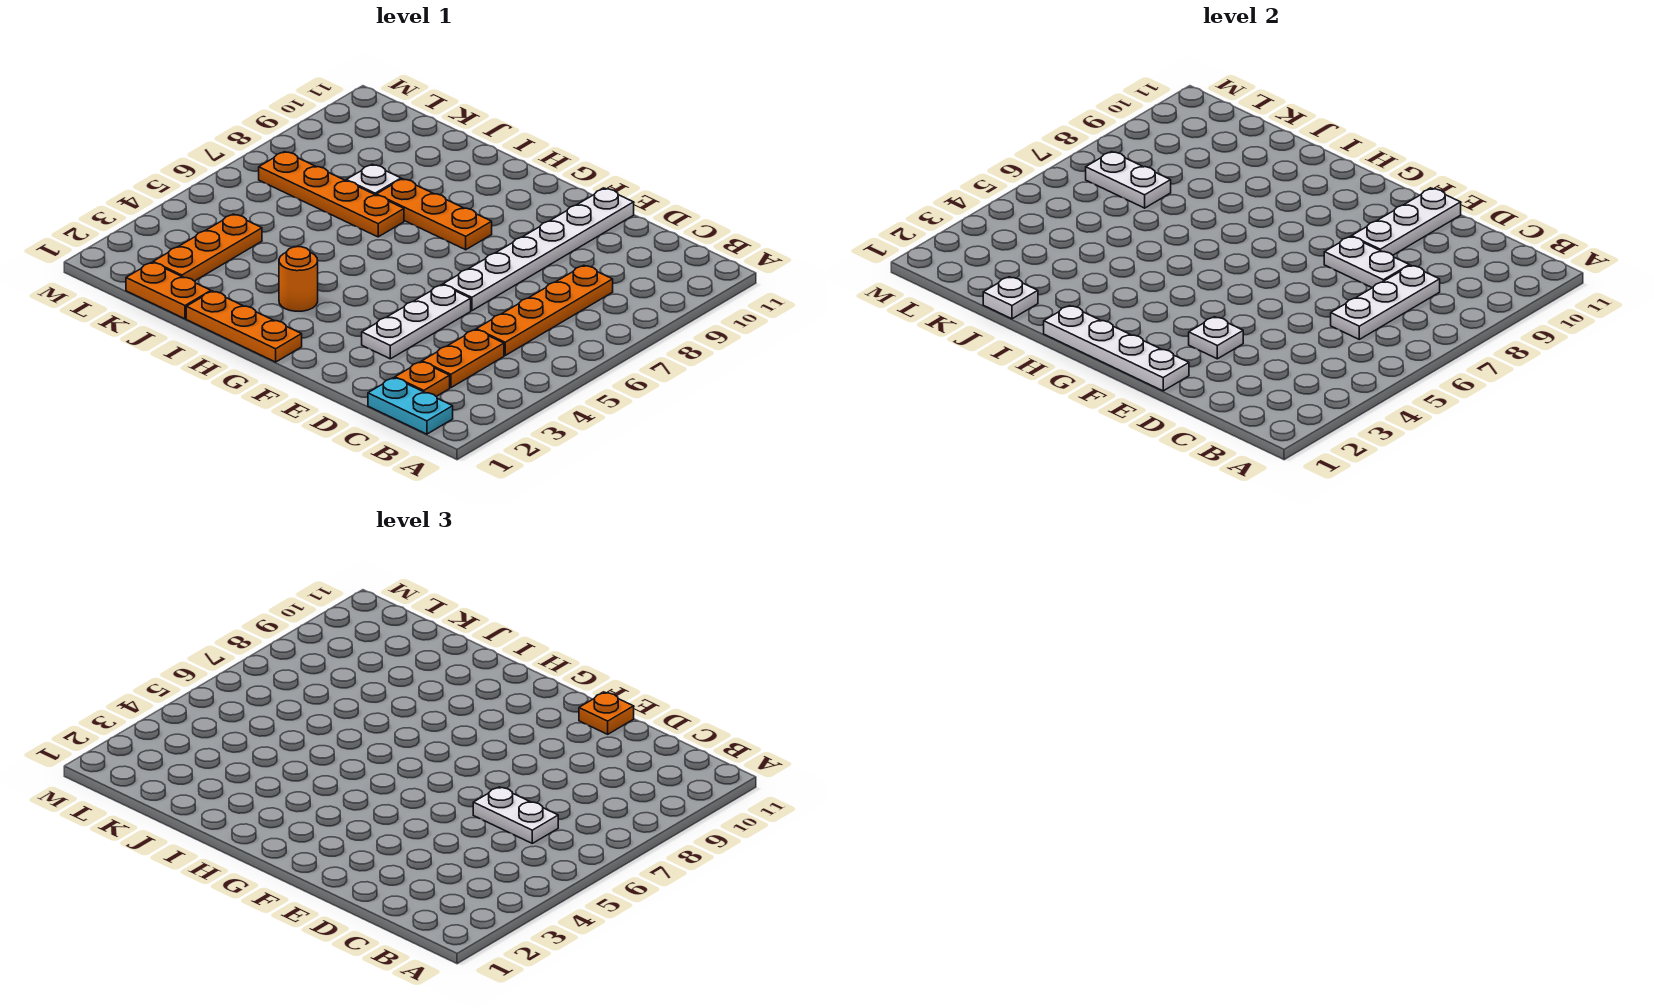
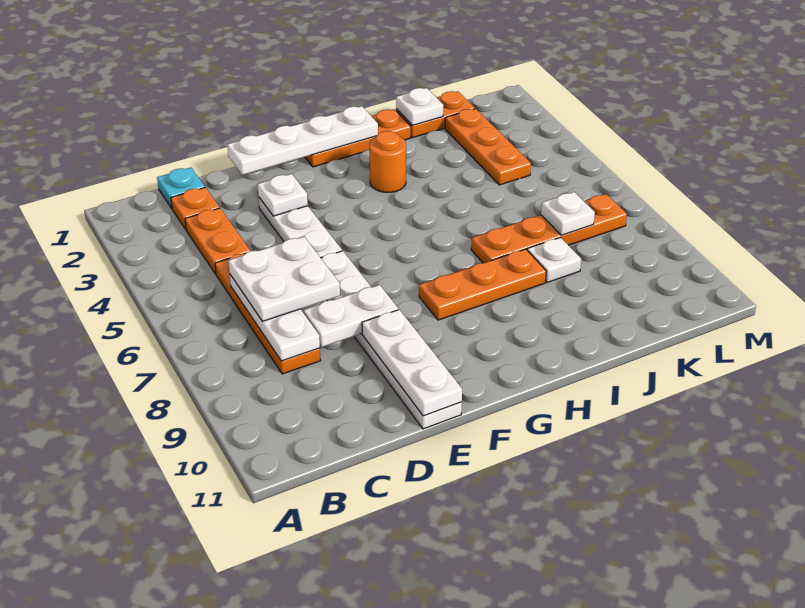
cyan 1x2 plate [368,378,453,434] -> cyan 1x1 plate [157,168,205,208]
white 1x2 plate [473,787,558,843] -> white 2x2 plate [228,237,340,321]
orange 1x1 plate [579,692,634,734] -> none
white 1x2 plate [1086,152,1171,208] -> white 1x1 plate [541,192,595,235]

